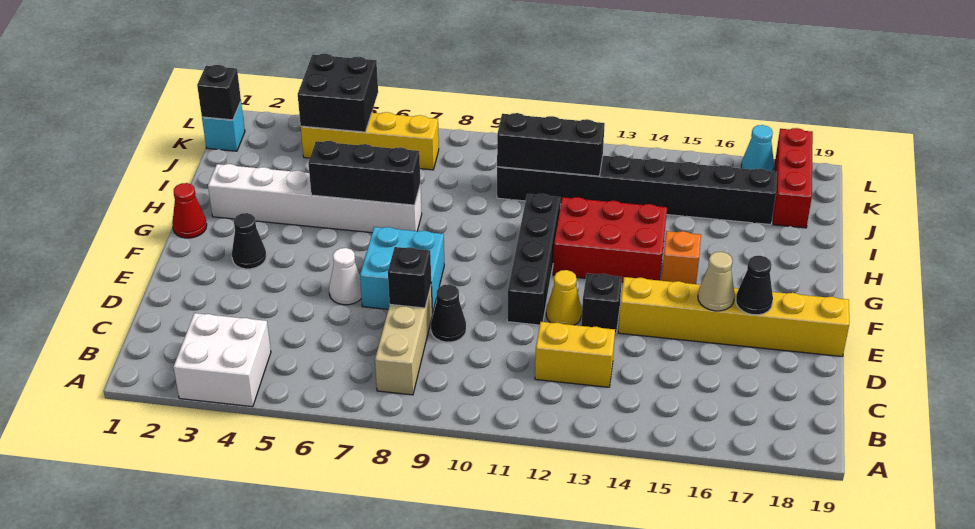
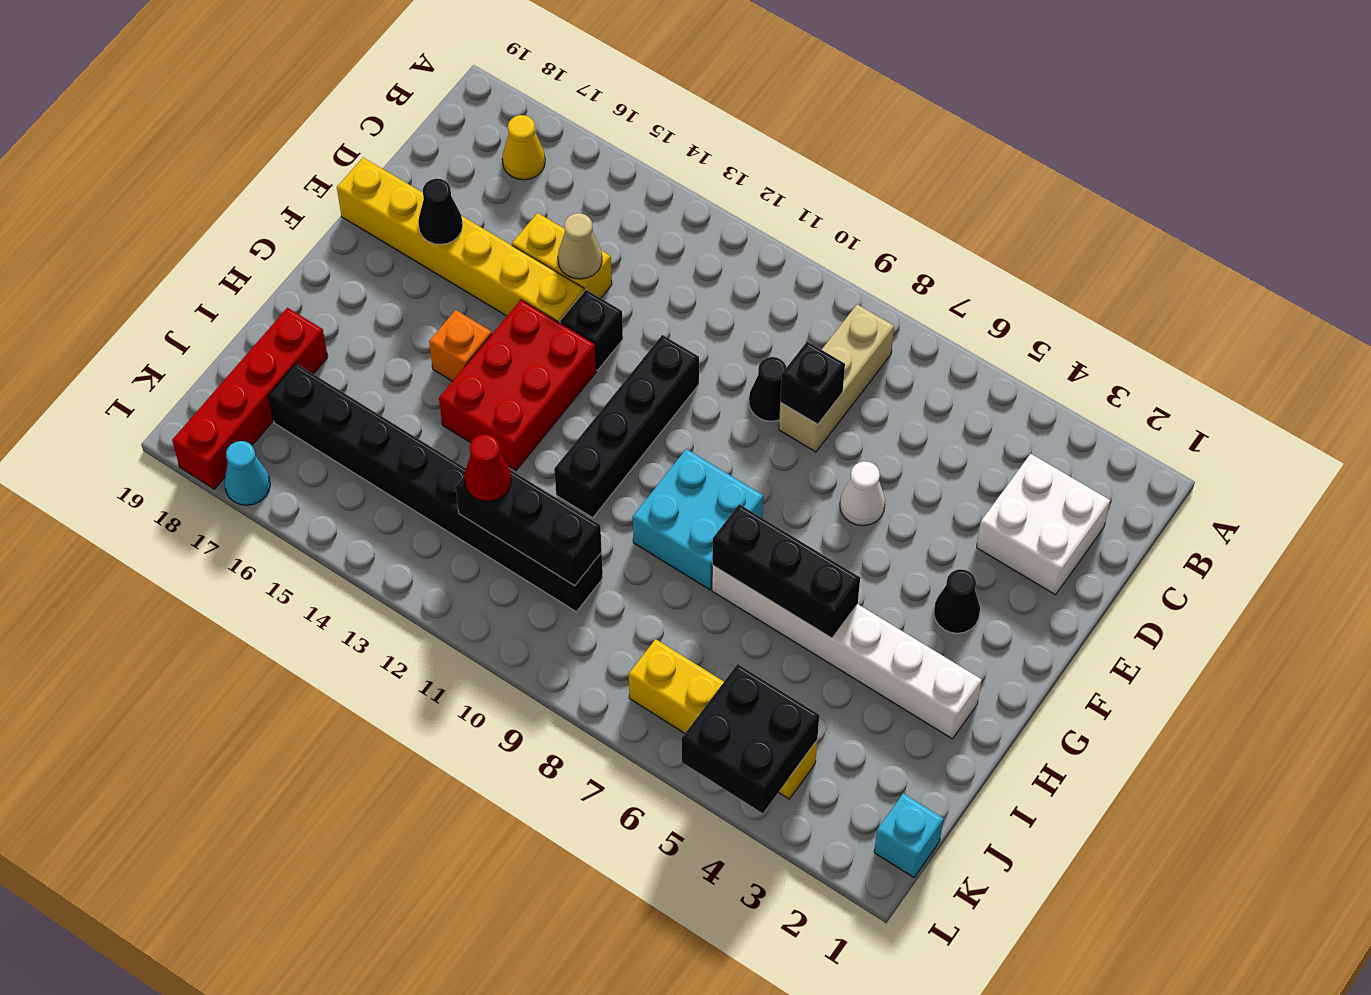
white 2x2 brick [173,313,271,407] -> white 2x2 brick moved to [977,454,1110,595]
yellow 1x2 brick [535,322,615,387] -> yellow 1x2 brick moved to [512,213,612,298]
cyan 2x2 brick [360,227,444,314] -> cyan 2x2 brick moved to [633,449,763,590]
yellow 1x1 cone [546,270,582,325] -> yellow 1x1 cone moved to [502,115,545,180]
tan 1x1 cone [698,252,735,311] -> tan 1x1 cone moved to [558,213,602,279]
red 1x1 cone [172,183,207,238] -> red 1x1 cone moved to [464,435,511,501]
red 2x3 brick [553,197,667,282] -> red 2x3 brick turned to [439,300,596,470]
red 1x3 brick [773,128,813,228] -> red 1x4 brick [172,308,328,489]
black 1x1 brick [197,65,241,120] -> none

